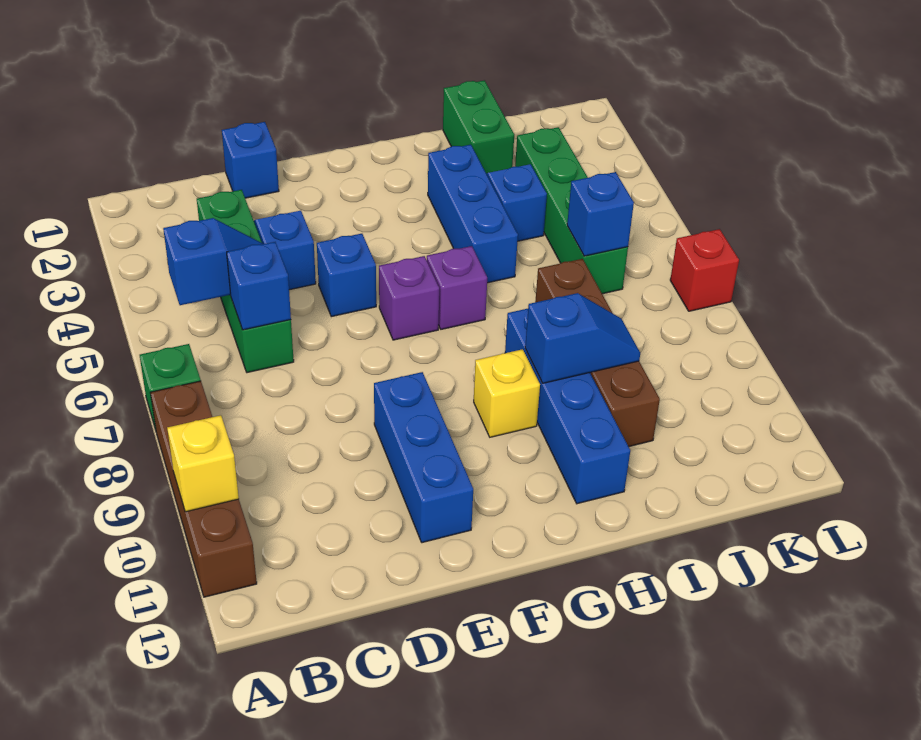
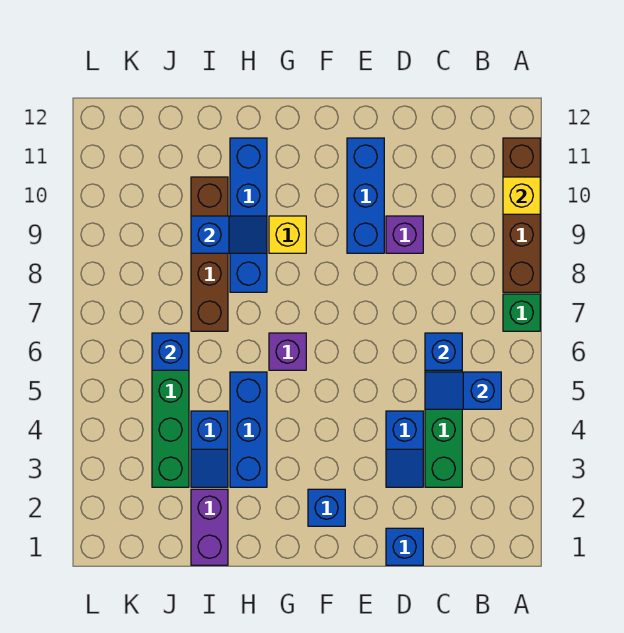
blue 1x1 brick [317,234,376,317] -> blue 1x1 brick moved to [308,489,345,526]
purple 1x1 brick [379,256,439,340] -> purple 1x1 brick moved to [386,216,423,253]
blue 1x2 slope [525,293,640,383] -> blue 1x2 slope turned to [191,216,267,253]
green 1x2 brick [443,80,514,173] -> purple 1x2 brick [191,489,228,565]
red 1x1 brick [670,229,739,311] -> none

